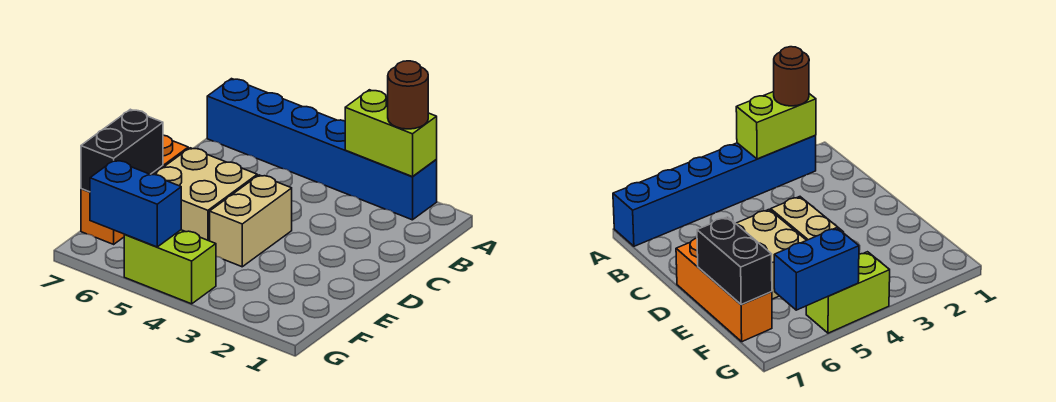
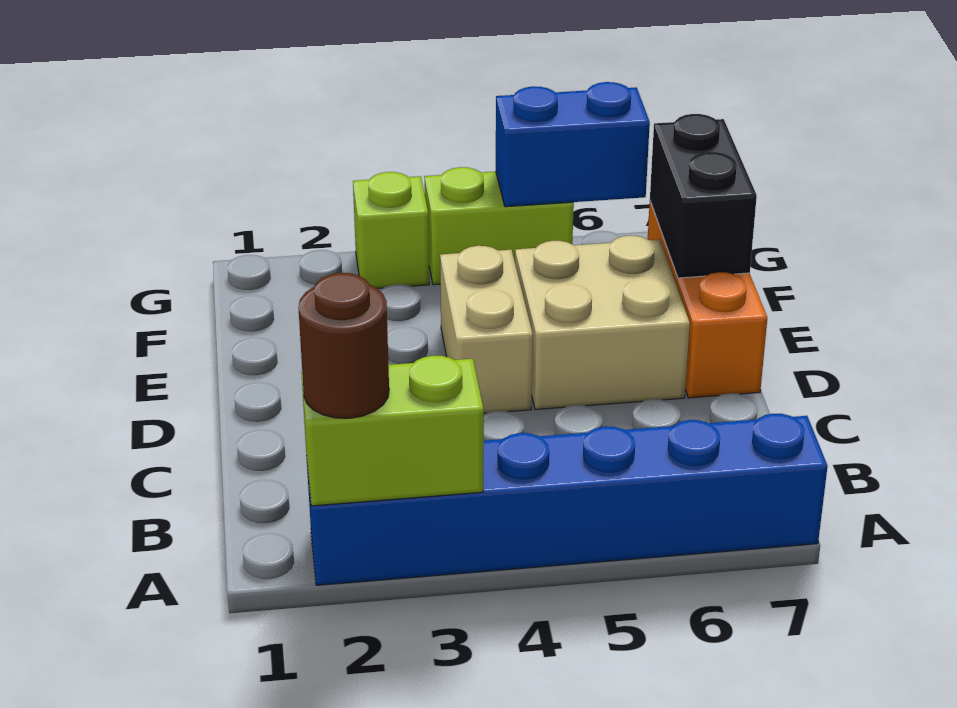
none -> lime 1x1 brick [353,172,429,289]

